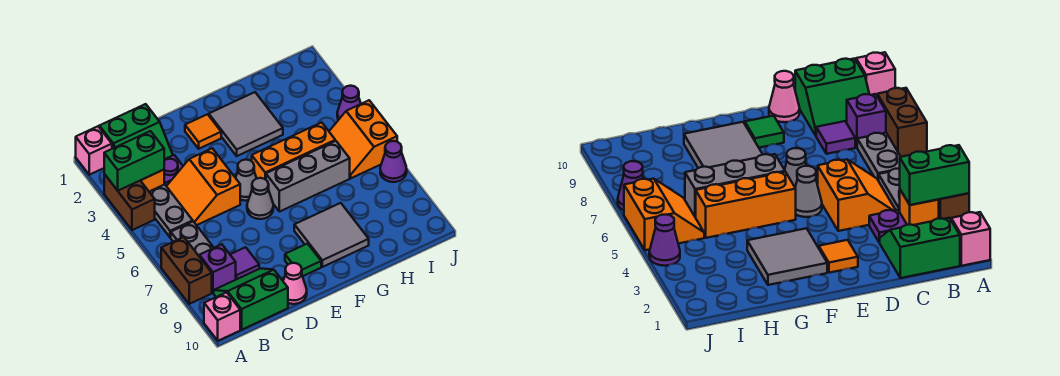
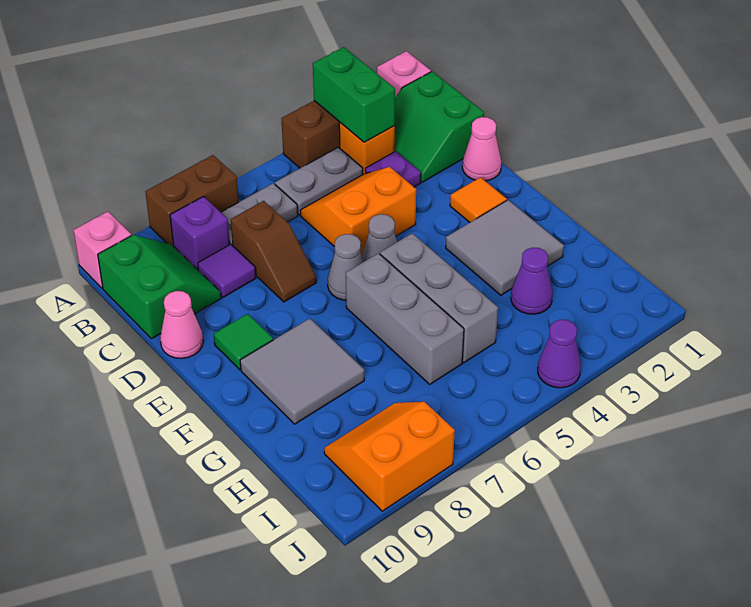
none -> brown 1x2 slope [231,201,316,302]
none -> pink 1x1 cone [462,117,501,181]
orange 1x3 brick [252,122,335,180] -> grey 1x3 brick [380,233,498,363]
orange 2x2 slope [329,100,397,178] -> orange 2x2 slope moved to [324,402,455,511]
purple 1x1 cone [380,141,407,182] -> purple 1x1 cone moved to [511,247,553,314]

